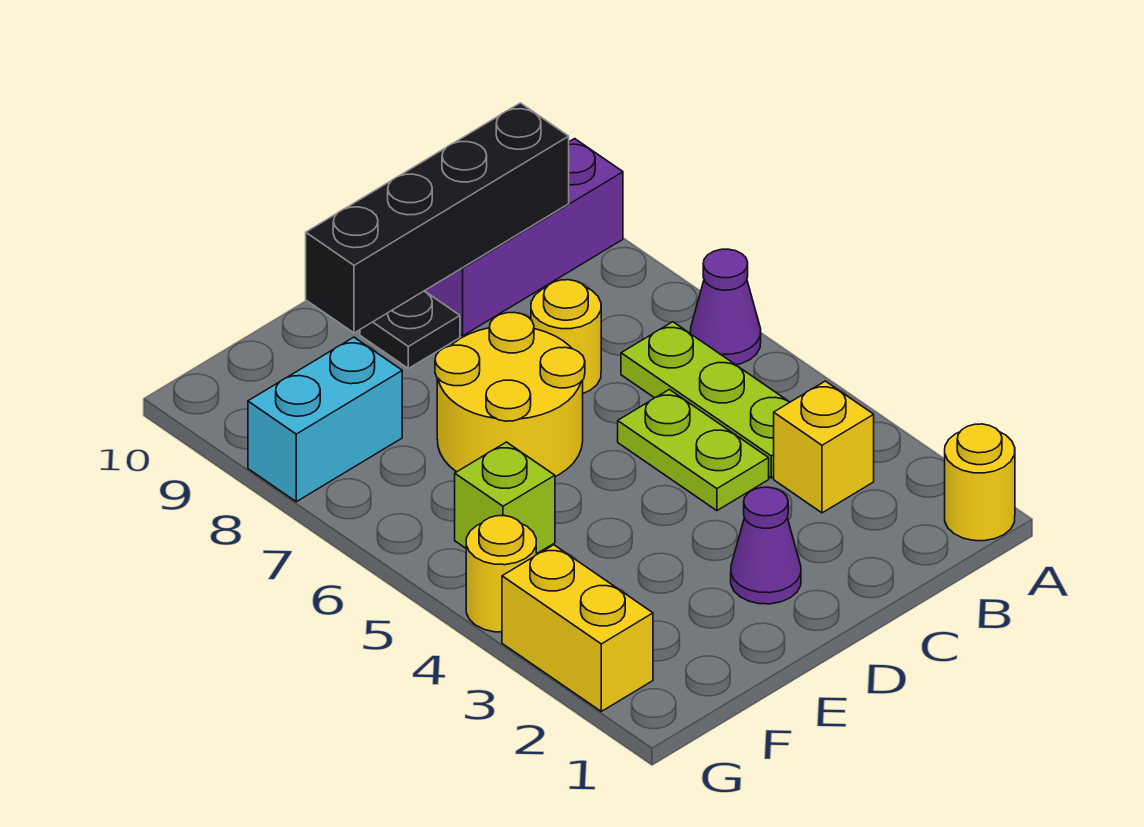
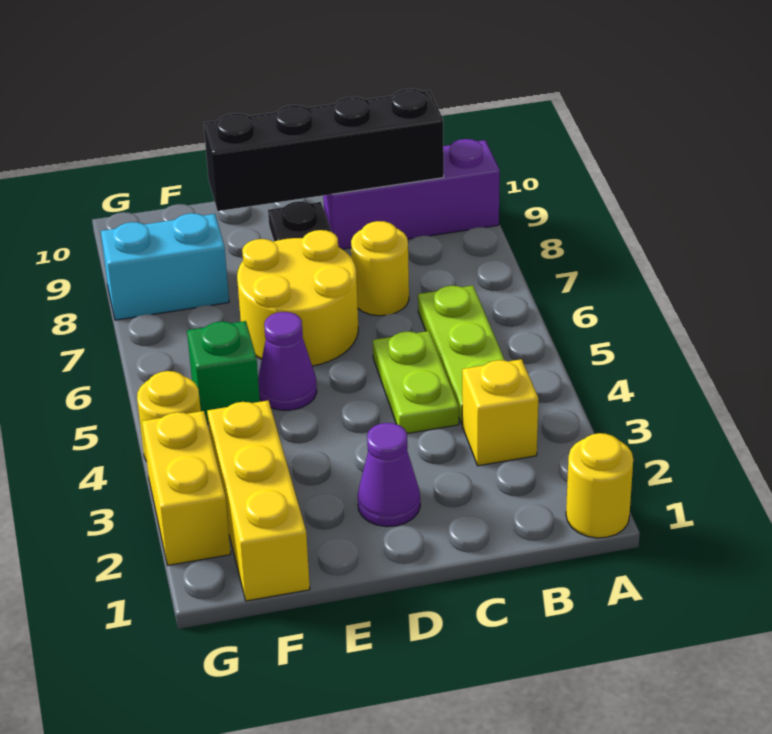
purple 1x1 cone [690,249,761,365] -> purple 1x1 cone moved to [258,312,317,410]
none -> yellow 1x3 brick [207,400,310,601]
lime 1x1 brick [455,442,555,554] -> green 1x1 brick [187,321,260,424]

